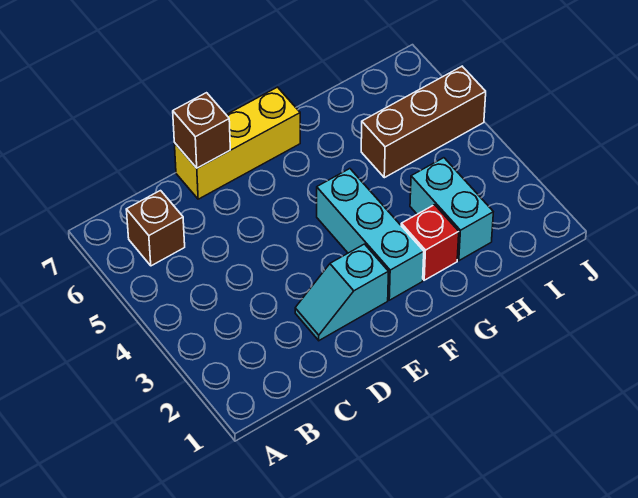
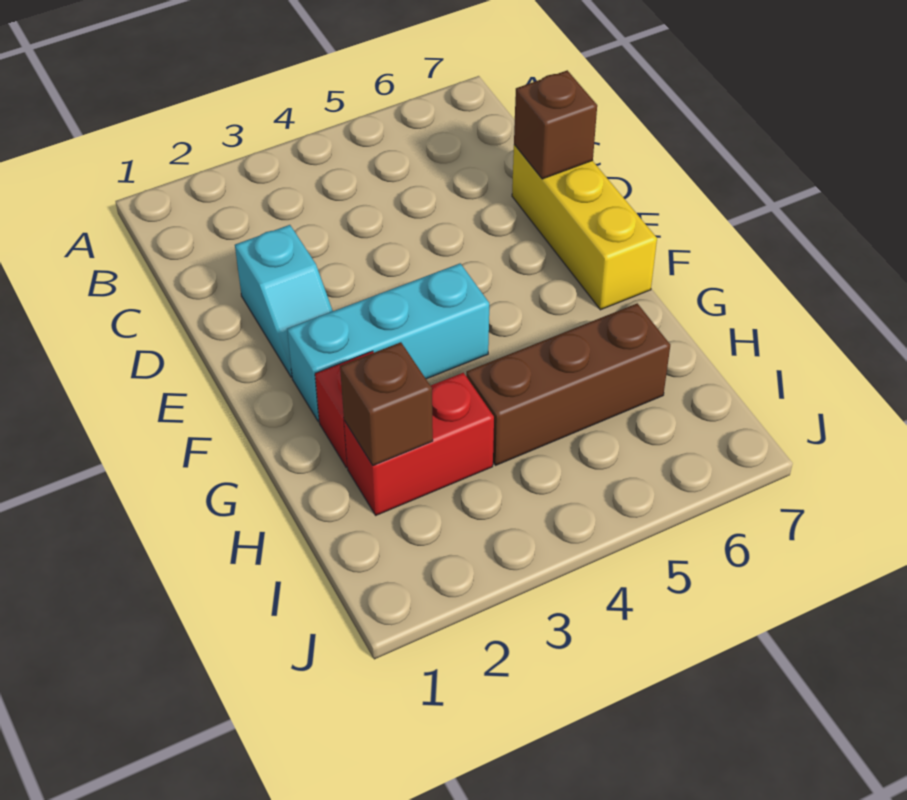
brown 1x1 brick [126,191,185,266] -> brown 1x1 brick moved to [340,342,433,466]
cyan 1x2 slope [295,244,389,340] -> cyan 1x2 slope turned to [235,225,333,377]
cyan 1x2 brick [410,158,493,261] -> red 1x2 brick [344,373,494,515]
brown 1x3 brick [361,66,486,178] -> brown 1x3 brick turned to [466,303,670,465]

